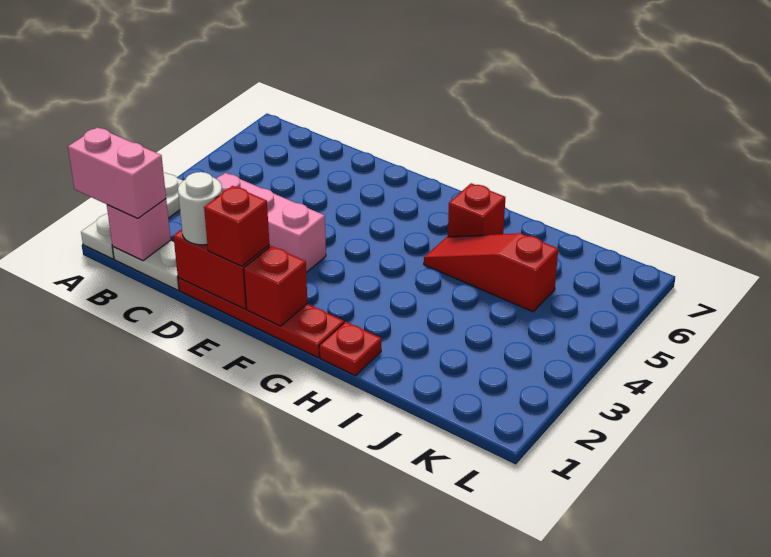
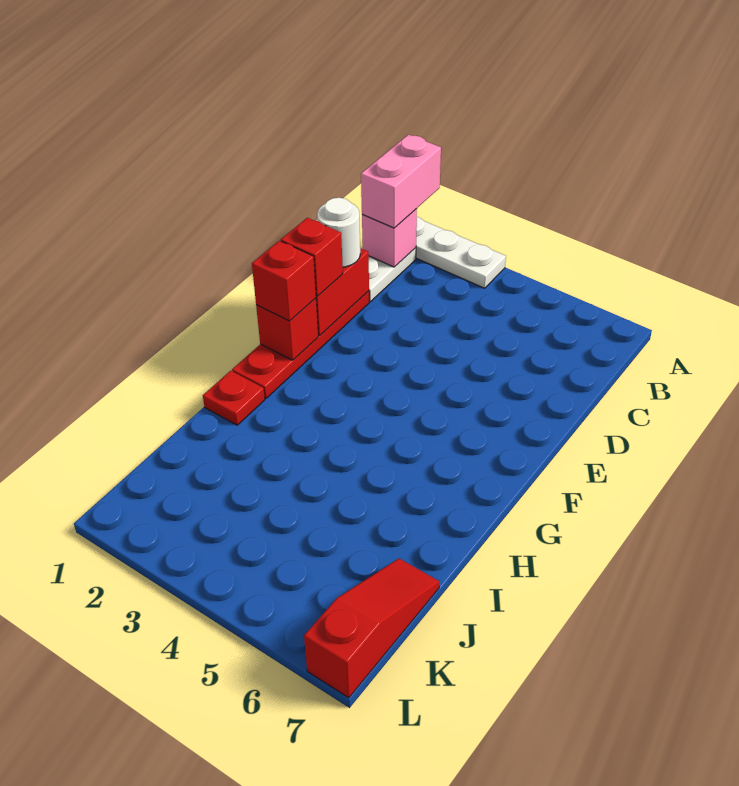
pink 1x3 brick [216,173,326,273] -> none
red 1x3 slope [424,233,558,312] -> red 1x3 slope moved to [304,559,439,698]
red 1x1 brick [448,183,505,237] -> red 1x1 brick moved to [252,241,316,321]

